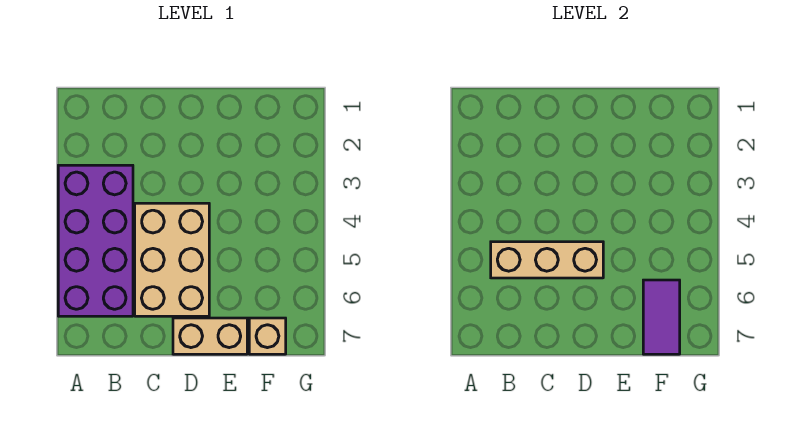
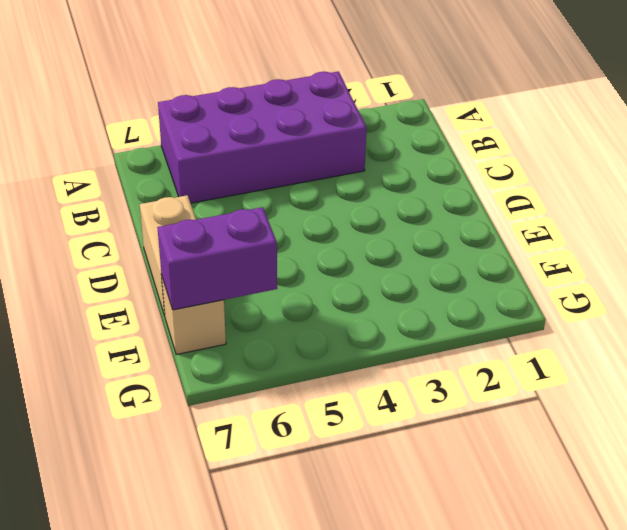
tan 1x3 brick [491,242,603,278] -> none
tan 2x3 brick [135,203,209,316] -> none
purple 1x2 tile [643,280,680,354] -> purple 1x2 brick [157,207,277,310]

